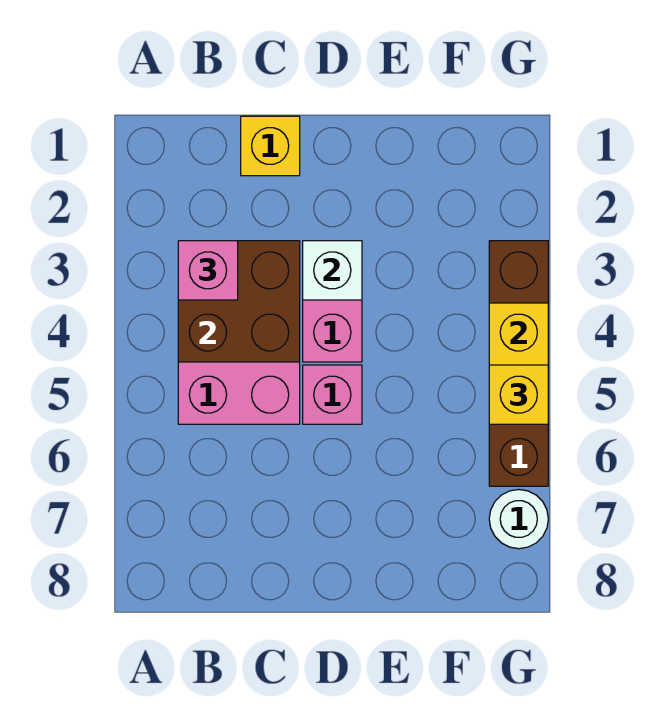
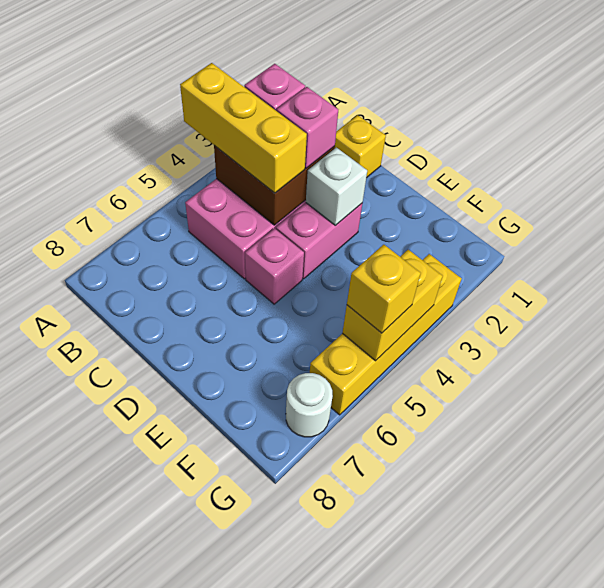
none -> yellow 1x3 brick [180,63,307,193]
none -> pink 1x1 brick [277,87,338,168]
brown 1x4 brick [489,241,548,486] -> yellow 1x4 brick [310,254,462,415]

